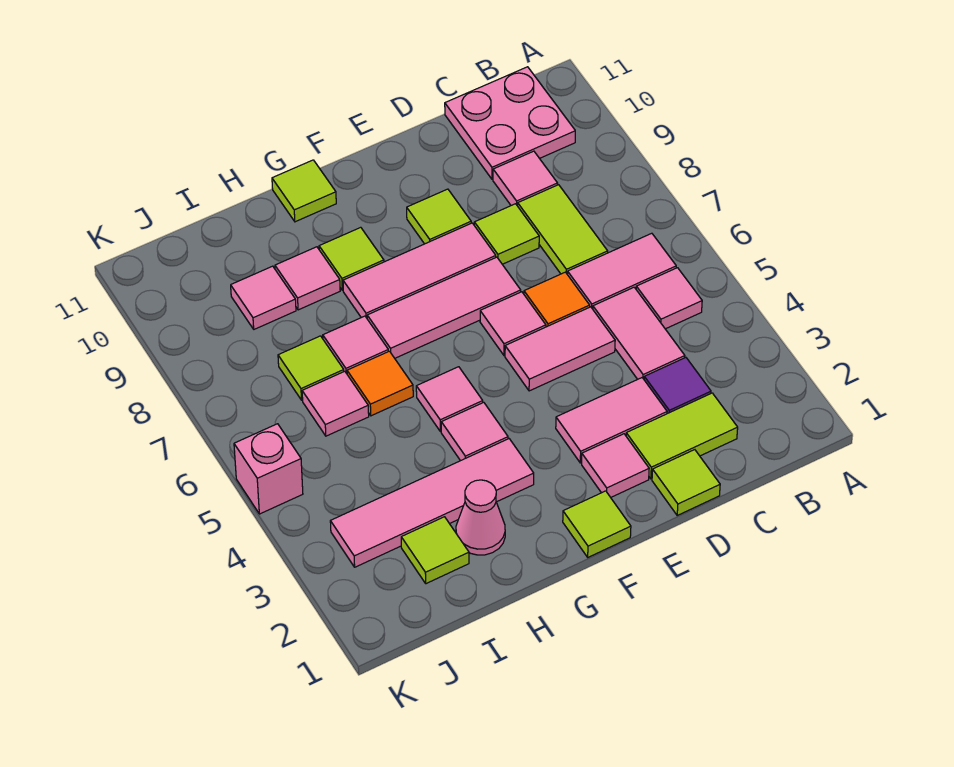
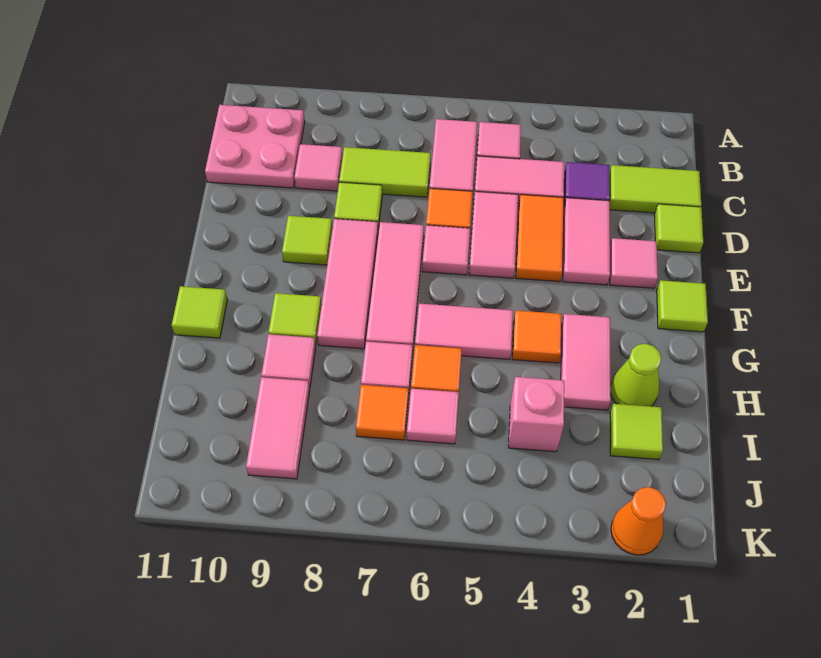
lime 1x2 tile [626,393,738,479] -> lime 1x2 tile turned to [609,165,701,213]
none -> orange 1x2 tile [516,195,564,282]
pink 1x4 tile [330,439,534,567] -> pink 1x2 tile [561,314,611,410]
pink 1x1 tile [441,402,508,461] -> orange 1x1 tile [512,310,562,363]
pink 1x1 tile [416,367,483,431] -> pink 1x2 tile [415,304,513,359]
pink 1x1 cone [456,480,505,555] -> lime 1x1 cone [611,344,662,406]
lime 1x1 tile [278,336,344,400] -> orange 1x1 tile [356,385,409,440]
pink 1x1 tile [231,266,296,329] -> pink 1x2 tile [246,377,310,479]
none -> orange 1x1 cone [611,487,666,555]
pink 1x1 brick [234,424,303,514] -> pink 1x1 brick moved to [508,377,565,452]

